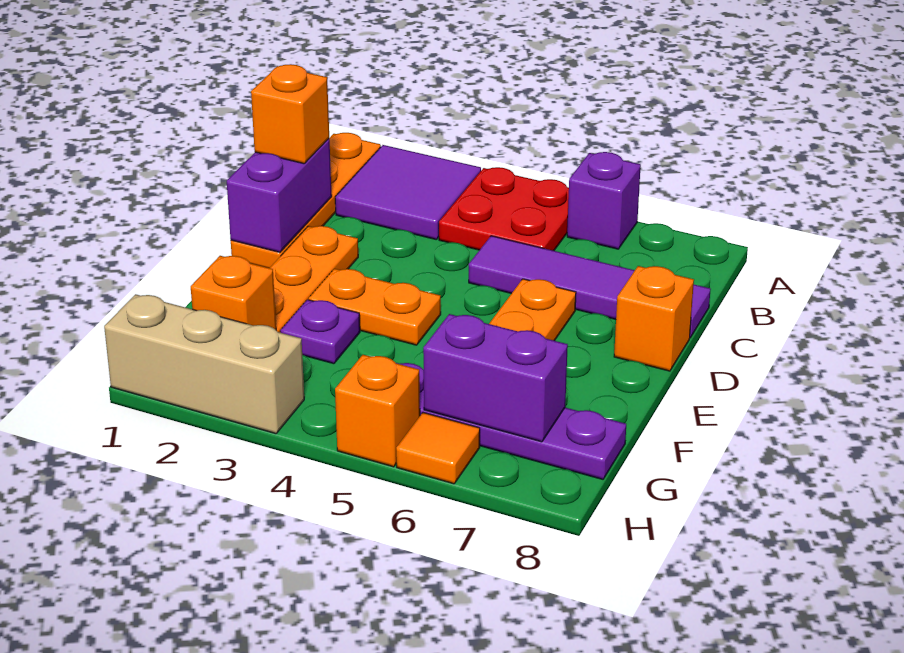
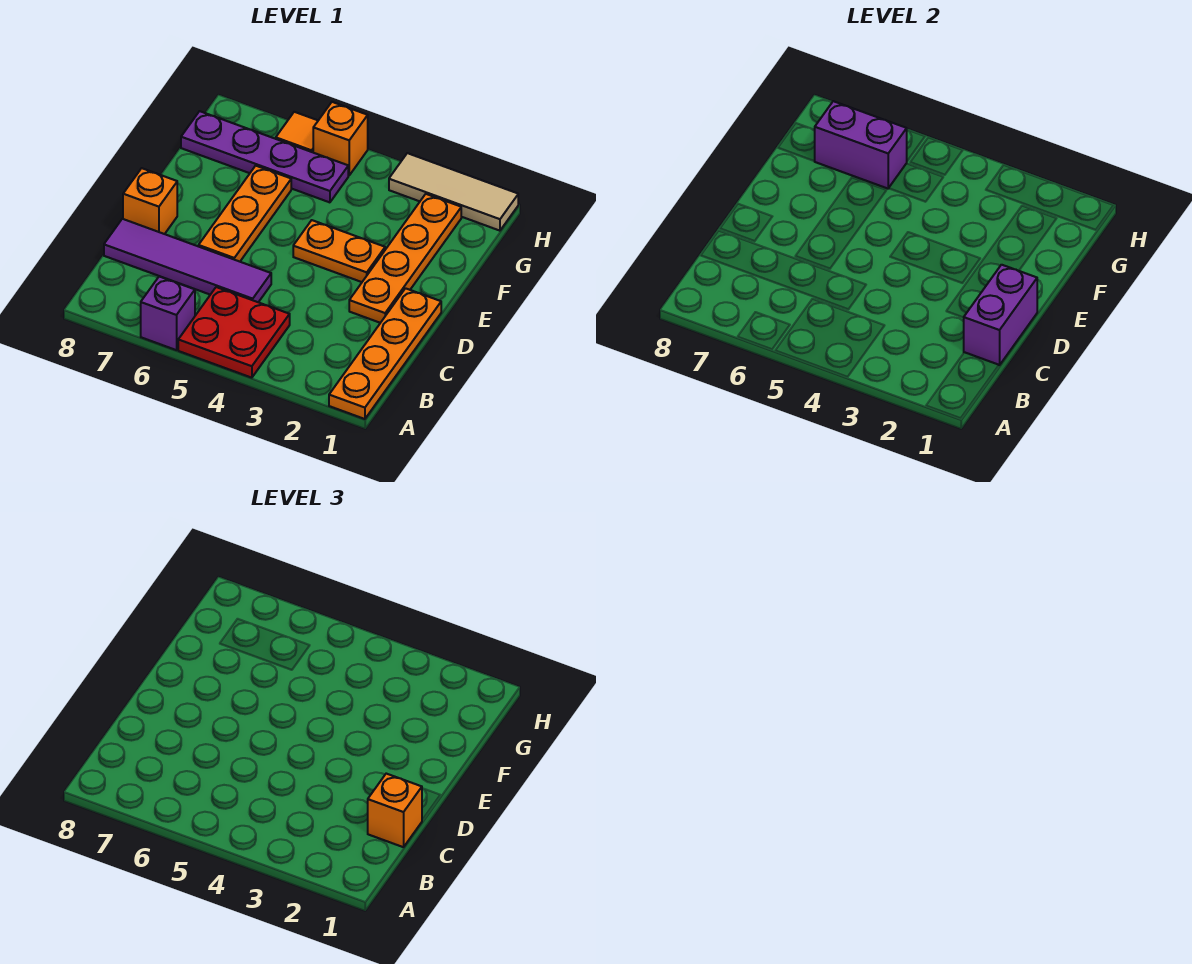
purple 2x2 tile [335,145,481,239] -> none
purple 1x1 plate [280,300,360,364] -> none
orange 1x1 brick [191,256,276,330] -> none
tan 1x3 brick [104,294,304,434] -> tan 1x3 tile [389,153,518,231]

